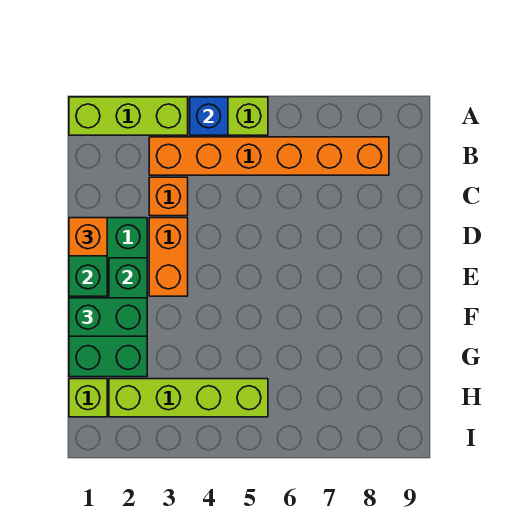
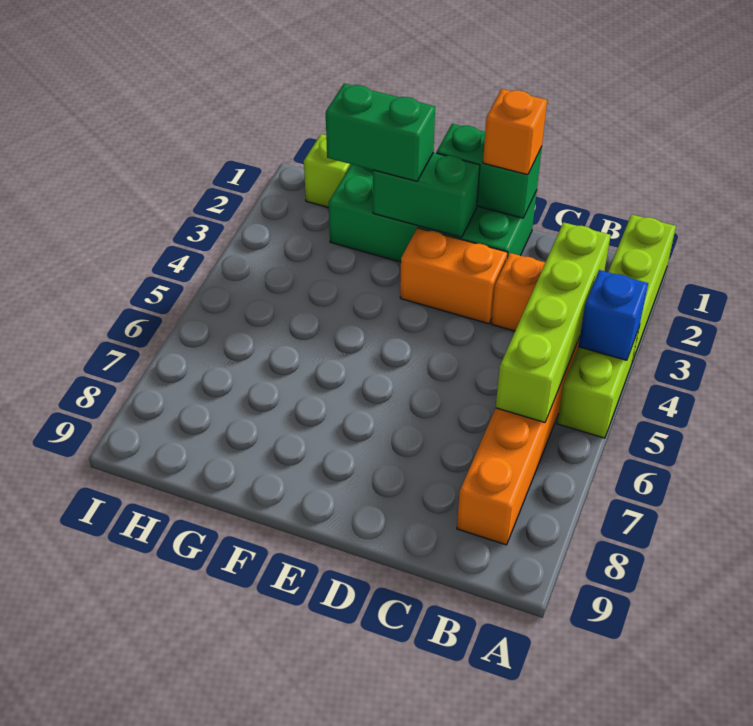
green 1x2 brick [69,298,147,336] -> green 1x2 brick turned to [326,84,435,181]
lime 1x4 brick [109,379,268,417] -> lime 1x4 brick moved to [496,222,611,422]

